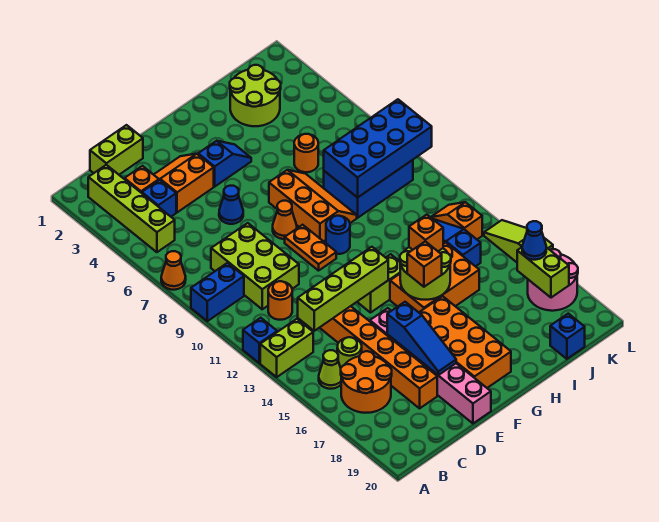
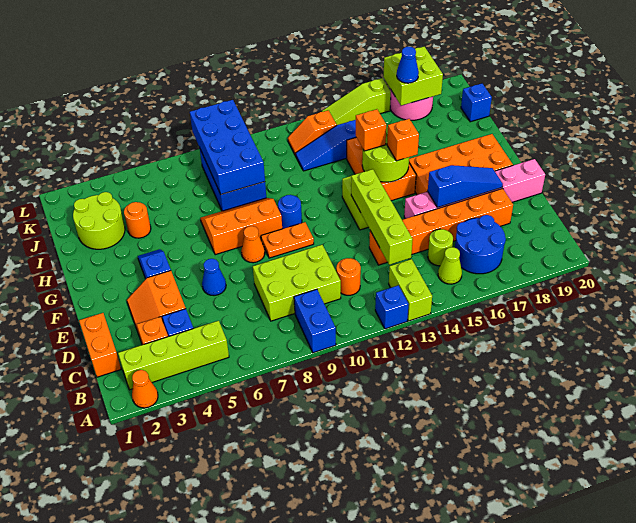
orange 1x1 cone [161,251,186,290] -> orange 1x1 cone moved to [132,370,158,408]
orange 2x2 round brick [341,351,392,413] -> blue 2x2 round brick [455,215,506,274]
lime 1x2 brick [90,125,143,175] -> orange 1x2 brick [79,313,121,377]
orange 1x1 round brick [294,134,318,172] -> orange 1x1 round brick moved to [124,202,151,238]
lime 1x2 brick [517,247,569,298] -> lime 2x2 brick [383,47,443,106]

